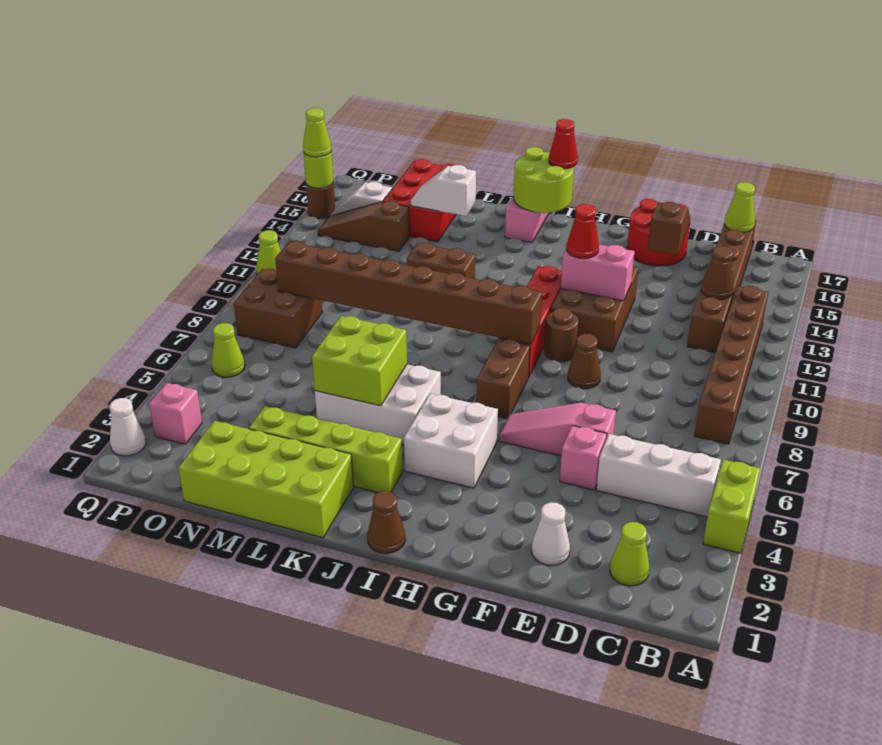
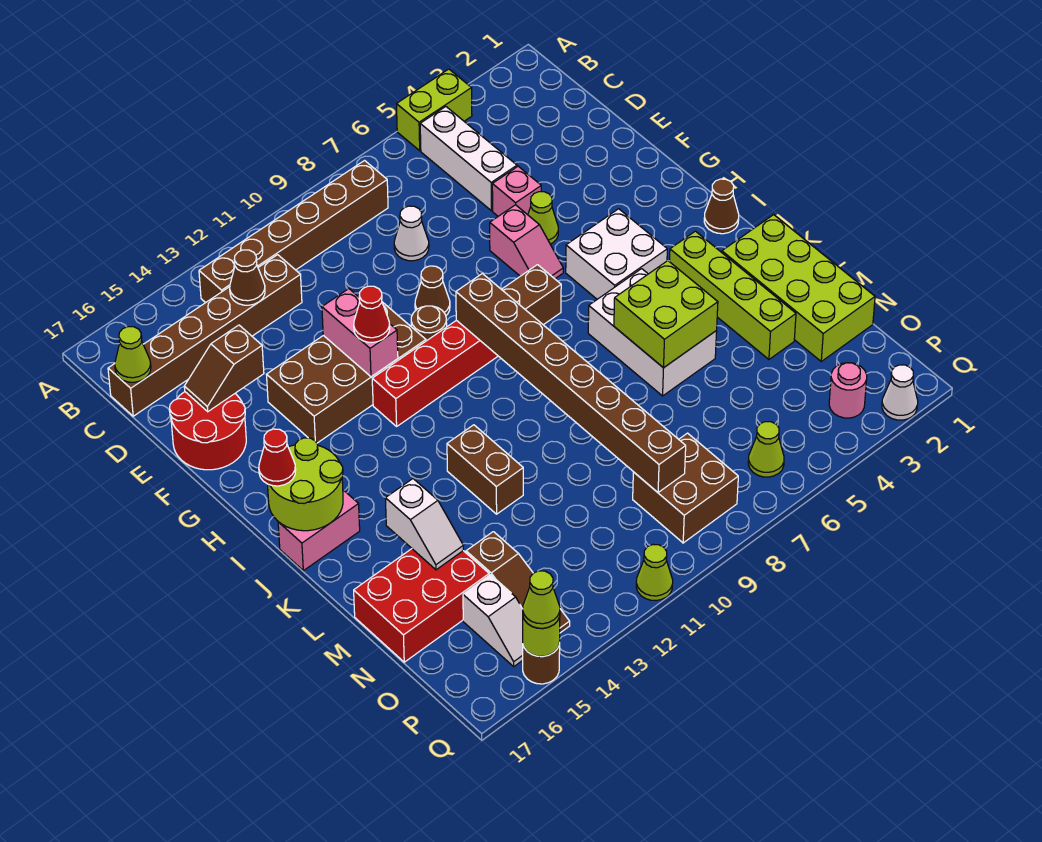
lime 1x1 cone [610,522,649,586] -> lime 1x1 cone moved to [528,192,558,244]
white 1x1 cone [531,502,570,565] -> white 1x1 cone moved to [394,206,429,261]
pink 1x3 slope [499,403,616,456] -> pink 1x2 slope [490,205,563,279]
brown 2x3 brick [551,266,638,352] -> brown 2x4 brick [266,302,426,443]
pink 1x1 brick [149,383,202,444] -> pink 1x1 round brick [829,363,867,418]

